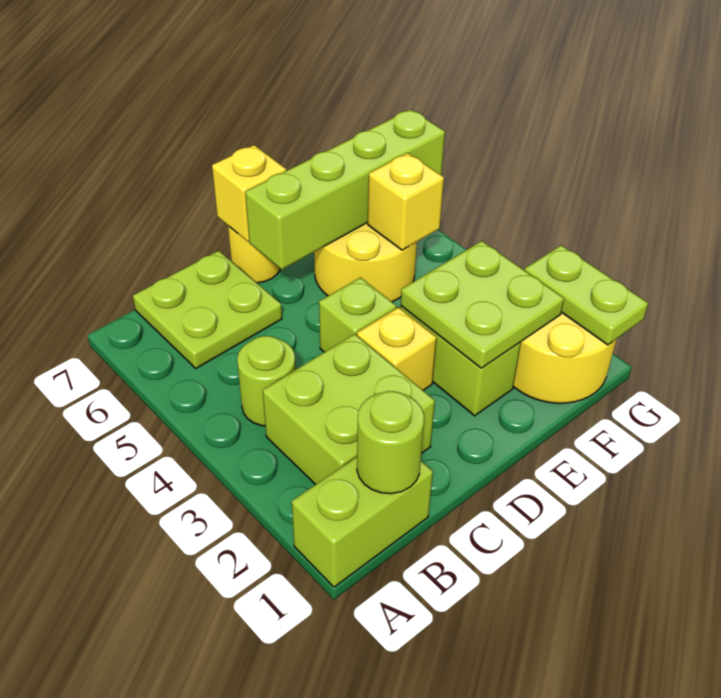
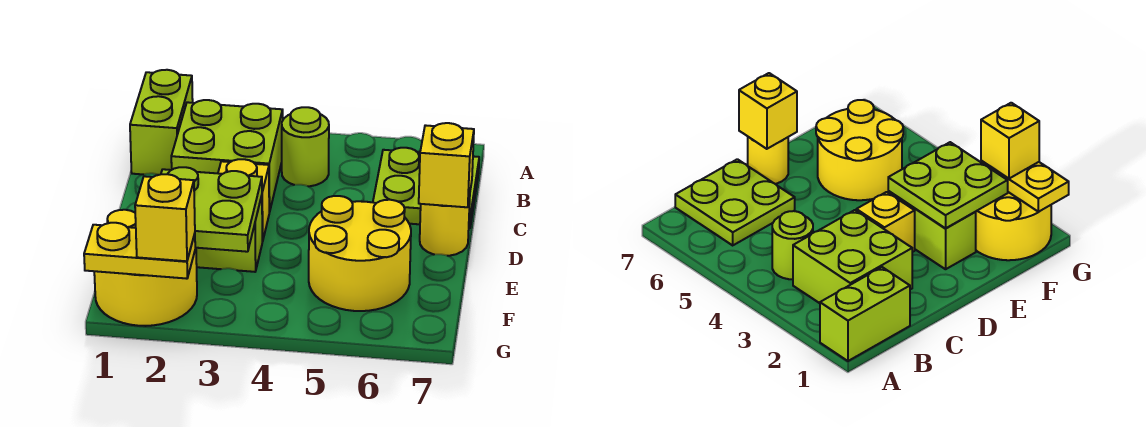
lime 1x1 round brick [357,391,424,494] -> none
lime 1x1 brick [319,277,397,352] -> none
lime 1x4 brick [245,109,445,269] -> none
yellow 1x1 brick [368,153,444,250] -> yellow 1x1 brick moved to [135,174,195,261]
lime 1x2 plate [525,245,648,345] -> yellow 1x2 plate [84,223,195,279]

